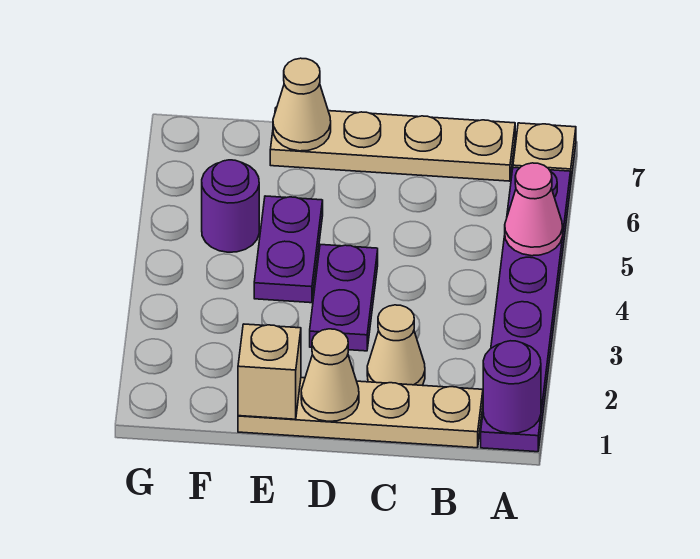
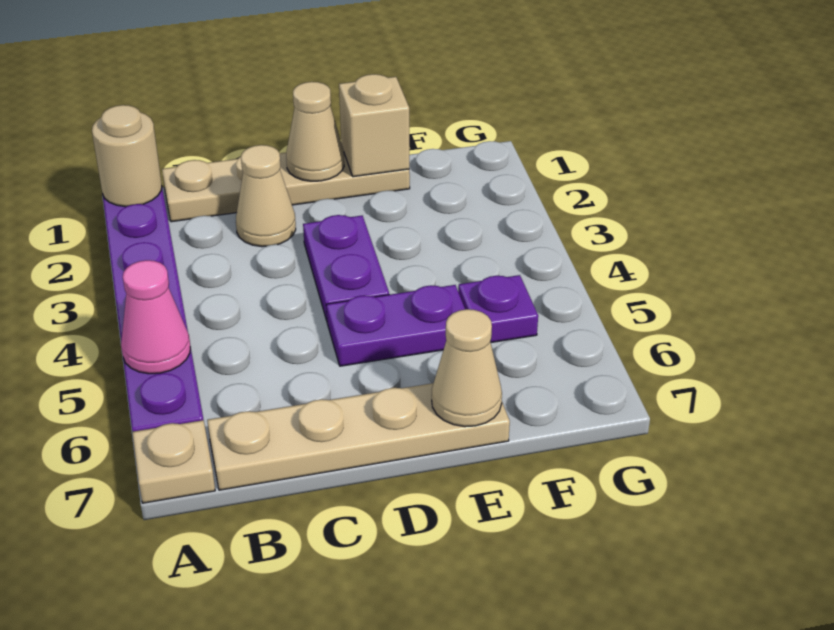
purple 1x1 round brick [483,341,541,433] -> tan 1x1 round brick [92,105,162,207]
purple 1x2 plate [254,196,323,303] -> purple 1x2 plate turned to [326,285,465,366]
purple 1x1 round brick [202,160,259,252] -> purple 1x1 plate [458,275,538,342]

